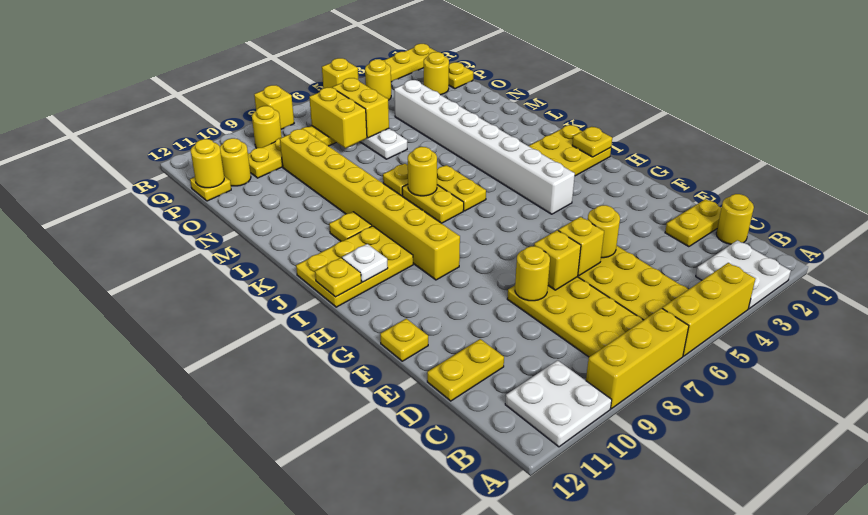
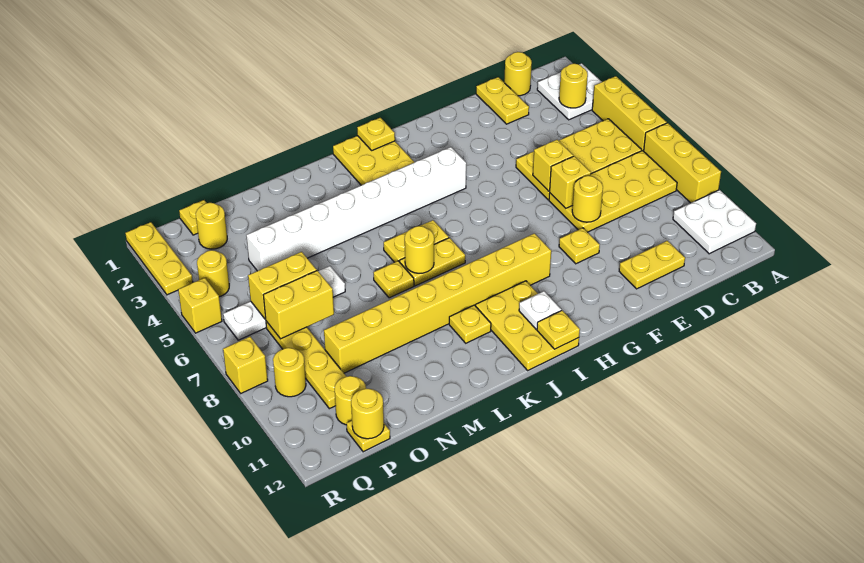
yellow 1x2 plate [427,339,504,401] -> yellow 1x2 plate turned to [619,241,685,289]
yellow 1x1 round brick [588,205,620,258] -> yellow 1x1 round brick moved to [559,64,588,108]
yellow 1x1 plate [380,319,428,361] -> yellow 1x1 plate moved to [559,228,600,264]

